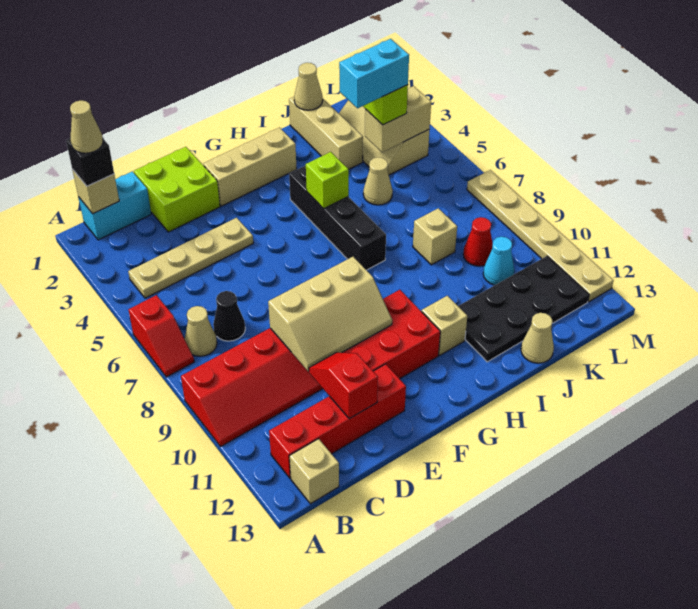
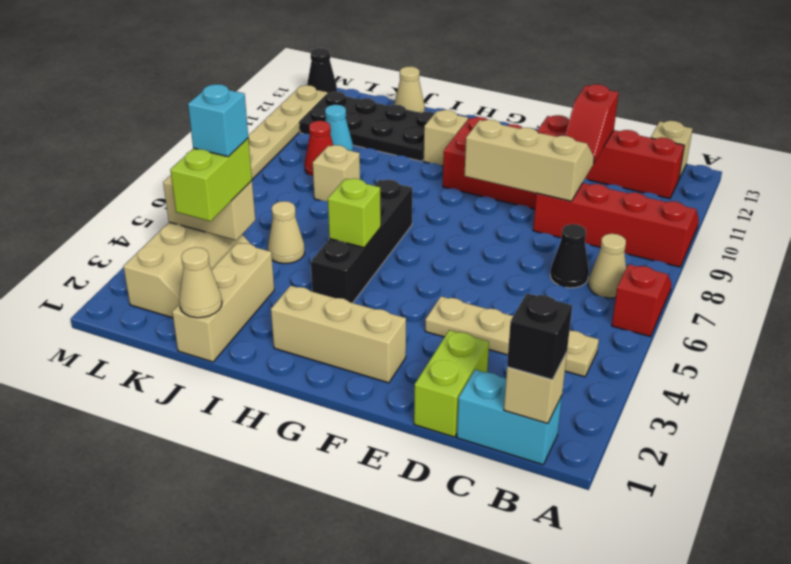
tan 1x1 cone [70,100,103,153] -> none
lime 2x2 brick [134,147,220,232] -> lime 1x2 brick [414,330,489,437]
cyan 1x2 brick [339,39,409,108] -> cyan 1x1 brick [188,84,248,157]
none -> black 1x1 cone [307,48,337,93]

